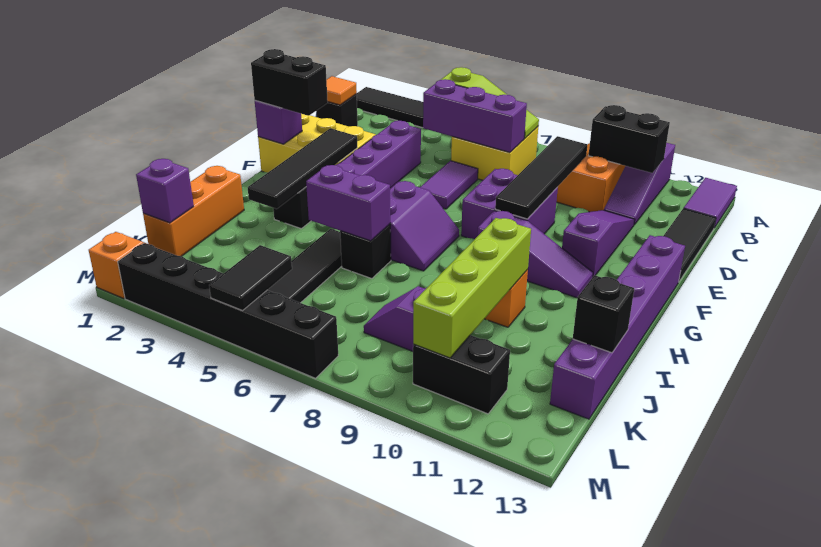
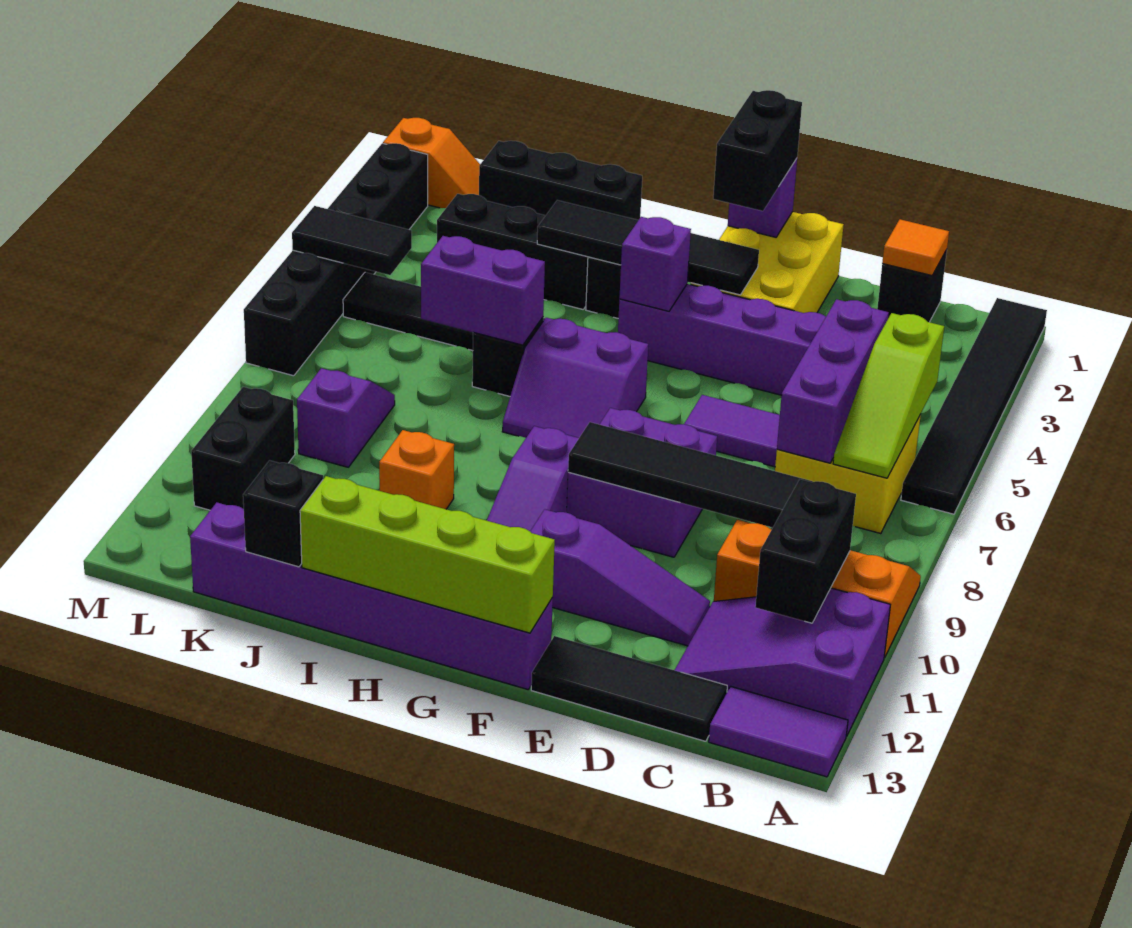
purple 1x3 slope [604,143,675,225] -> purple 2x3 slope [675,588,890,736]
orange 1x3 brick [143,166,244,256] -> black 1x3 brick [479,141,642,220]
none -> black 1x3 brick [437,194,588,309]
purple 1x2 brick [306,165,390,241] -> purple 1x2 brick turned to [421,236,545,345]
lime 1x4 brick [413,218,531,358] -> lime 1x4 brick moved to [300,476,555,633]
purple 1x1 brick [136,159,194,223] -> purple 1x1 brick moved to [619,217,691,311]

